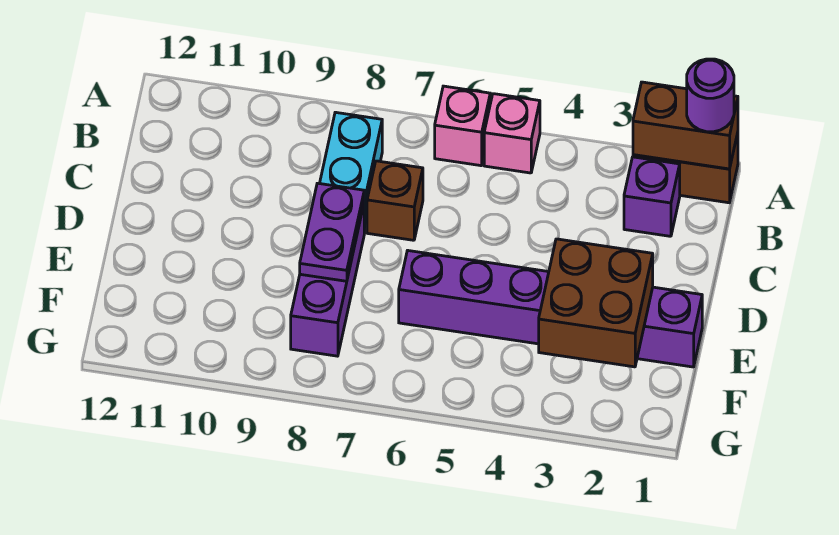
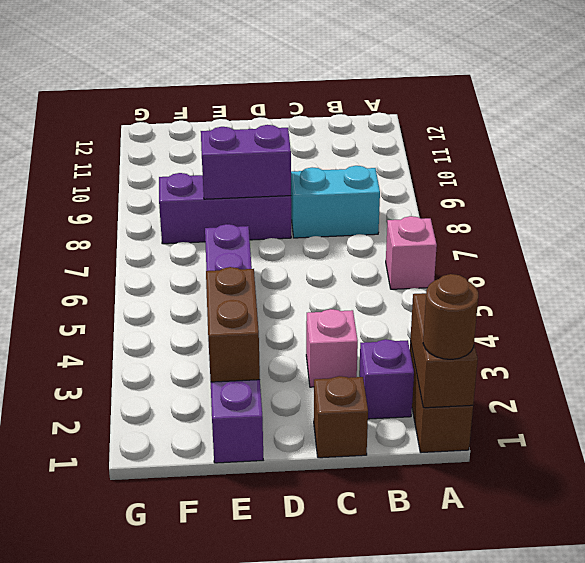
purple 1x1 round brick [687,59,734,132] -> brown 1x1 round brick [423,274,478,359]
pink 1x1 brick [484,94,540,173] -> pink 1x1 brick moved to [306,309,358,387]
brown 1x1 brick [367,161,423,240] -> brown 1x1 brick moved to [314,376,368,458]
purple 1x2 plate [300,183,364,281] -> purple 1x2 brick [201,125,291,199]
brown 2x2 brick [539,239,653,367] -> brown 1x2 brick [206,267,260,382]

